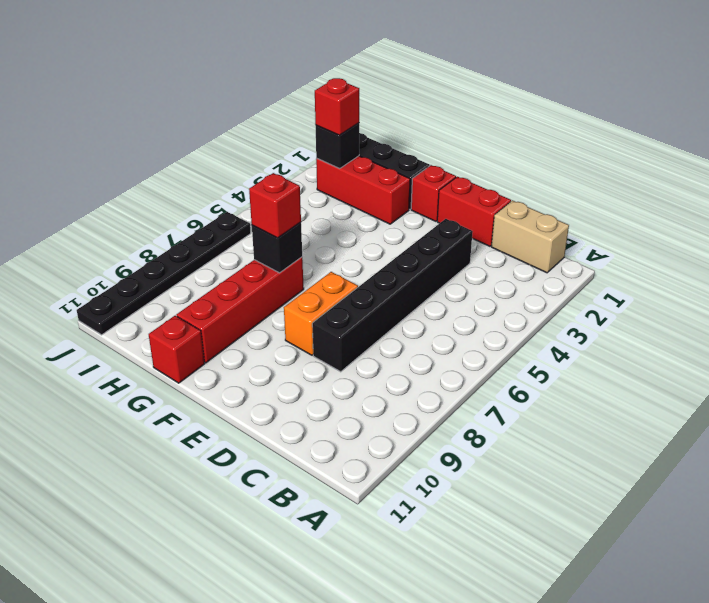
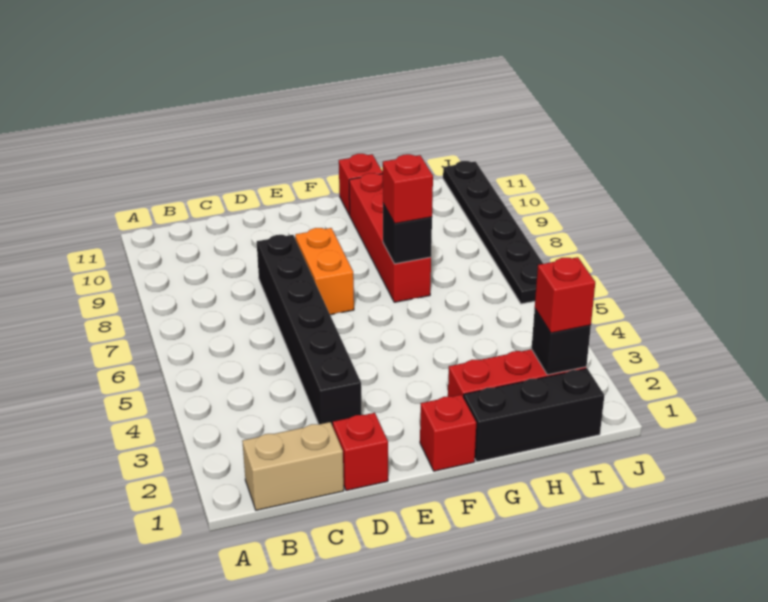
red 1x2 brick [437,177,511,246] -> red 1x1 brick [333,413,388,491]

